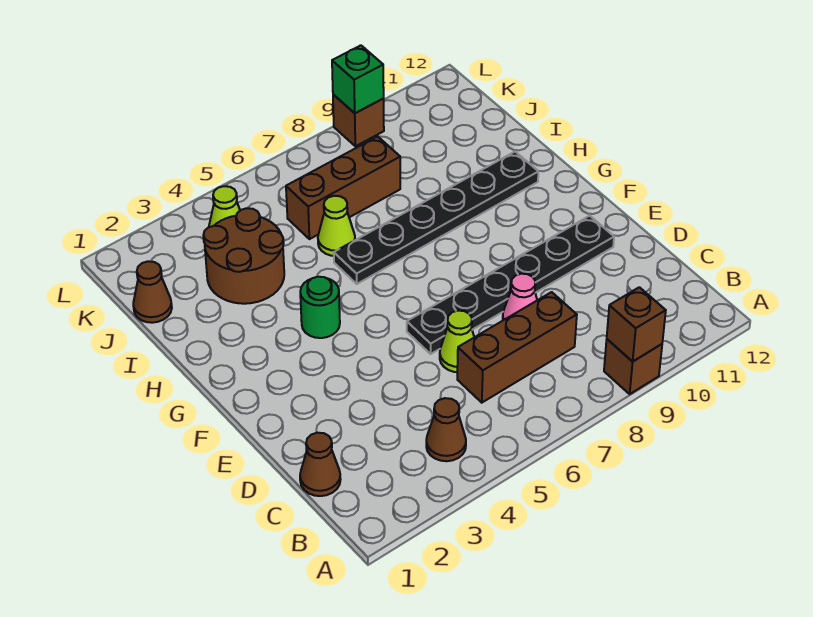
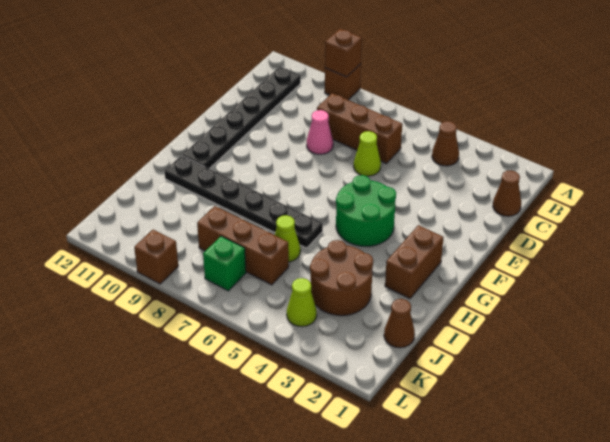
black 1x6 plate [407,216,614,354] -> black 1x6 plate turned to [182,67,301,169]
none -> brown 1x2 brick [385,225,444,299]
green 1x1 round brick [300,277,340,338] -> green 2x2 round brick [336,175,396,246]
green 1x1 brick [332,45,384,113] -> green 1x1 brick moved to [203,236,246,291]

